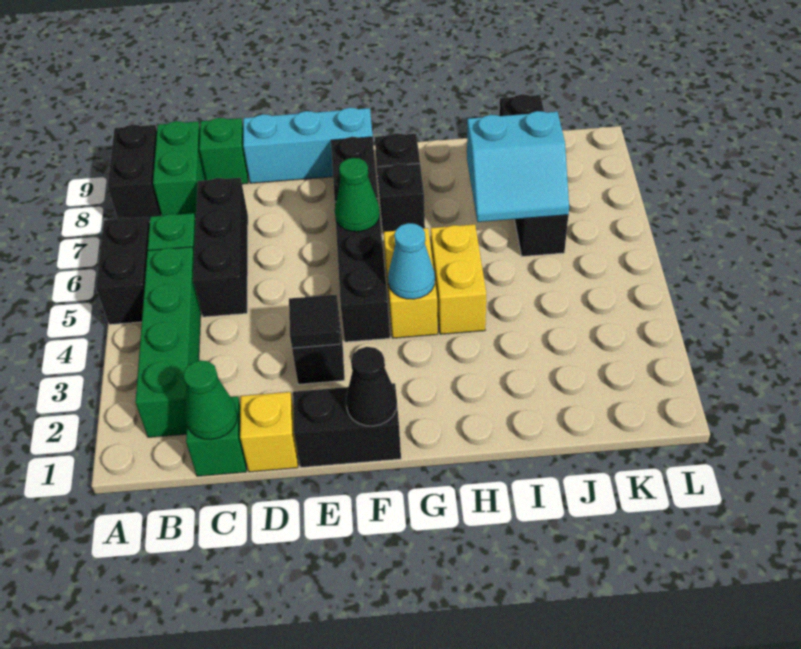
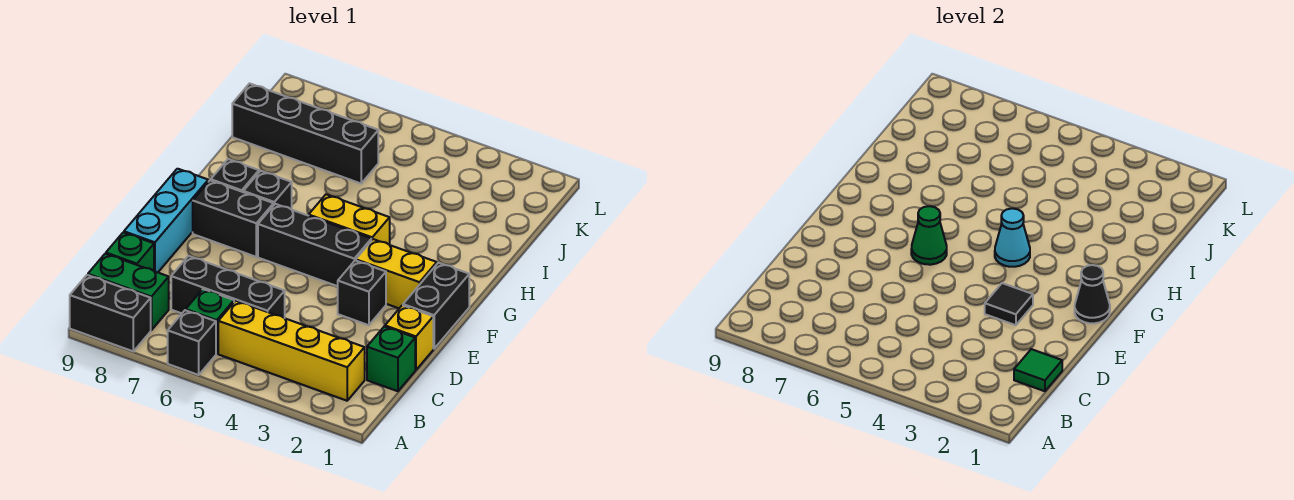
black 1x2 brick [96,217,150,325] -> black 1x1 brick [168,310,216,375]
green 1x4 brick [135,247,201,437] -> yellow 1x4 brick [218,301,365,401]
green 1x1 cone [183,360,238,440] -> green 1x1 tile [1014,349,1062,391]
yellow 1x2 brick [431,224,486,334] -> yellow 1x2 brick moved to [356,239,437,308]
cyan 2x2 slope [467,111,569,222] -> none

